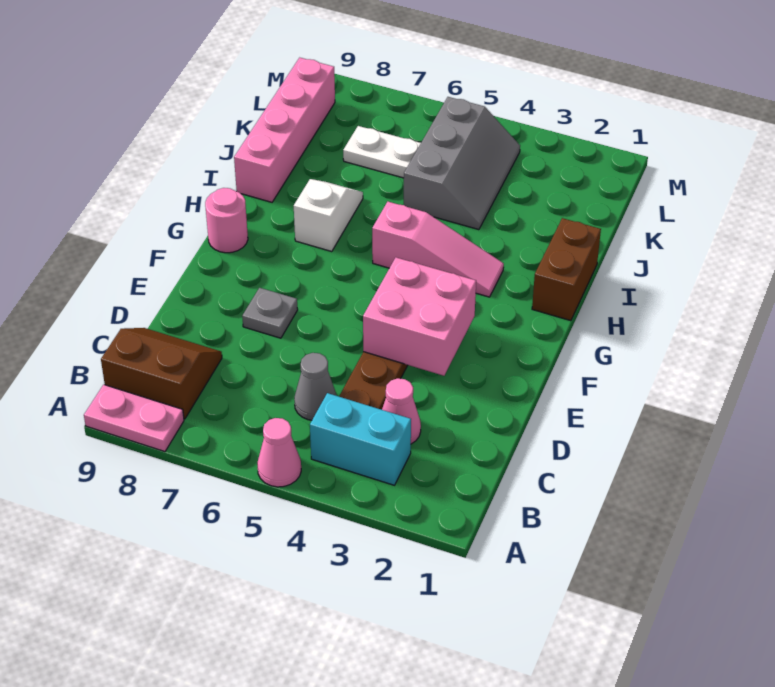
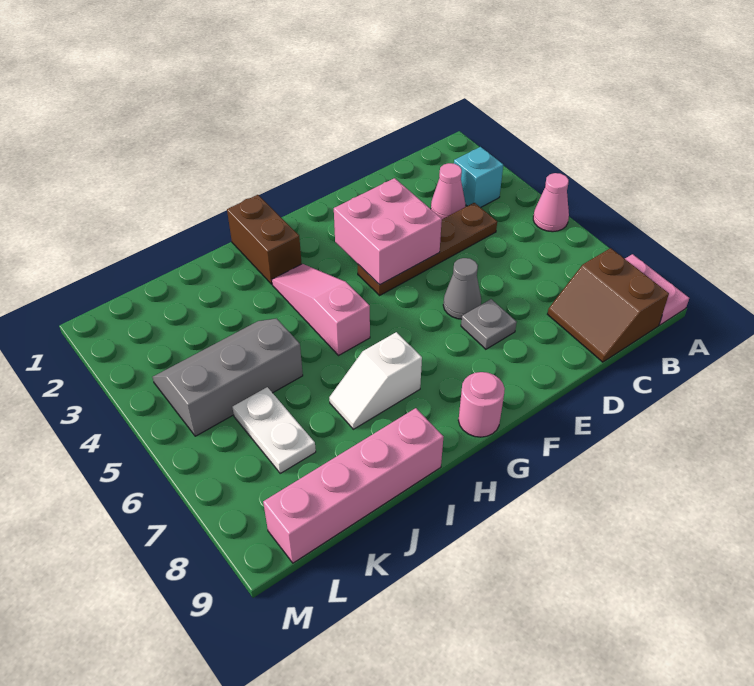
cyan 1x2 brick [310,393,411,485] -> cyan 1x1 brick [454,147,503,208]
grey 1x1 cone [294,353,337,420] -> grey 1x1 cone moved to [443,258,481,319]
brown 1x2 brick [532,218,601,321] -> brown 1x2 brick turned to [227,195,302,284]

